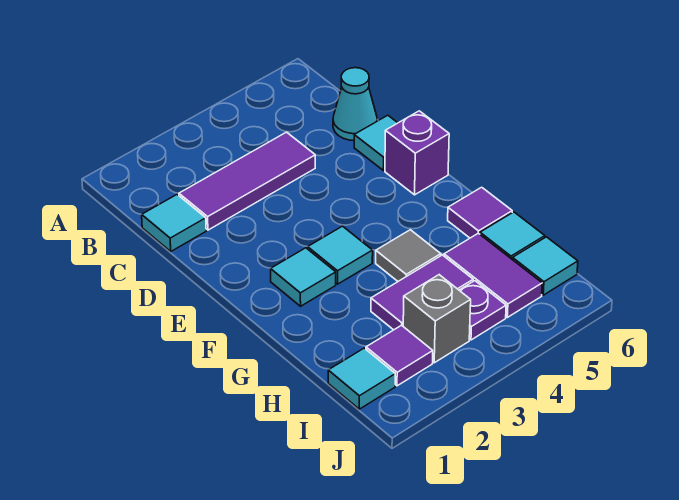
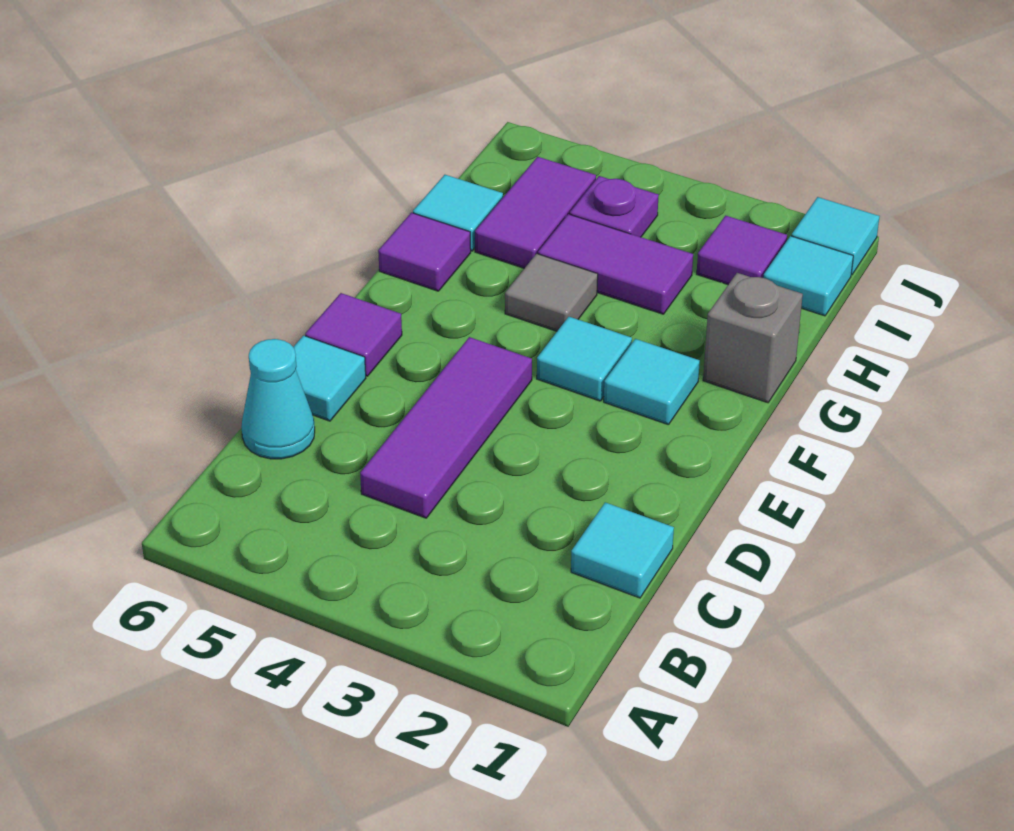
purple 1x3 tile [179,132,315,230] -> purple 1x3 tile turned to [360,337,532,518]
purple 1x1 brick [385,111,449,195] -> purple 1x1 tile [305,293,402,376]
grey 1x1 brick [403,275,471,363] -> grey 1x1 brick moved to [703,273,803,403]
cyan 1x1 tile [513,237,578,295] -> cyan 1x1 tile moved to [792,197,880,275]

